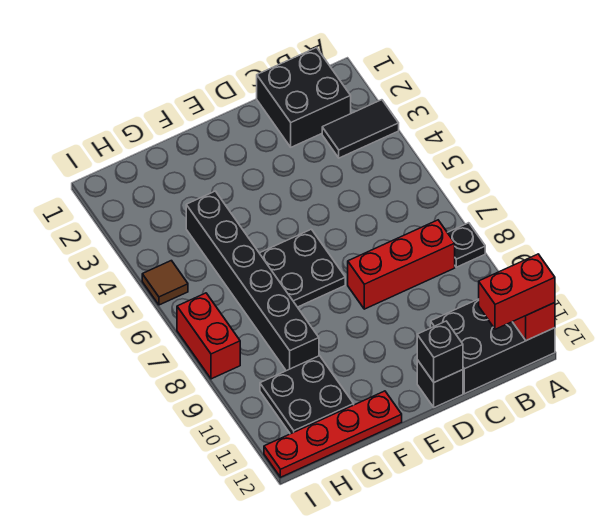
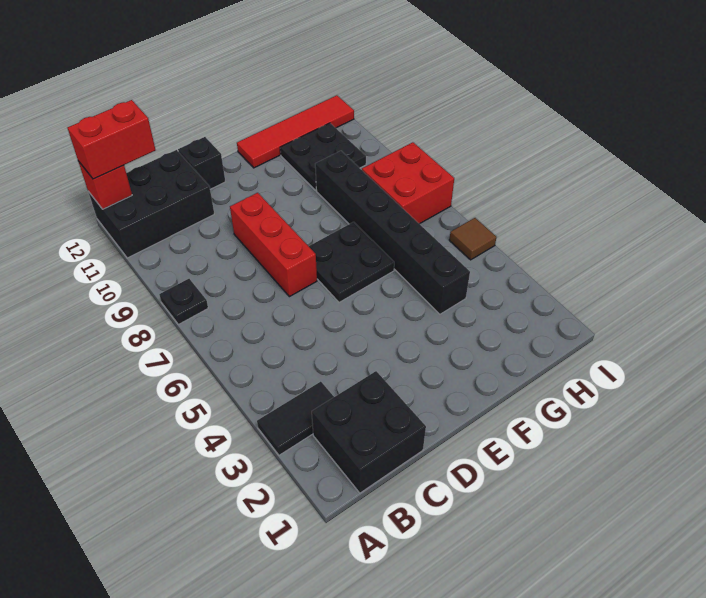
red 1x3 brick [348,220,455,309] -> red 1x3 brick turned to [230,193,317,297]
black 1x1 brick [417,321,463,382] -> none
red 1x4 plate [264,391,402,477] -> red 1x4 tile [237,95,354,168]
red 1x2 brick [177,293,240,379] -> red 2x2 brick [362,142,454,224]

